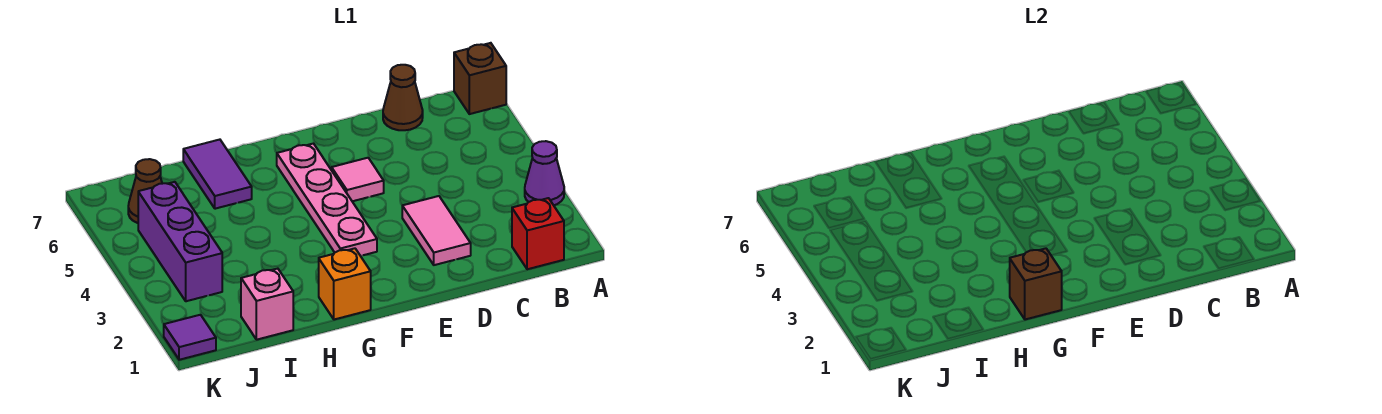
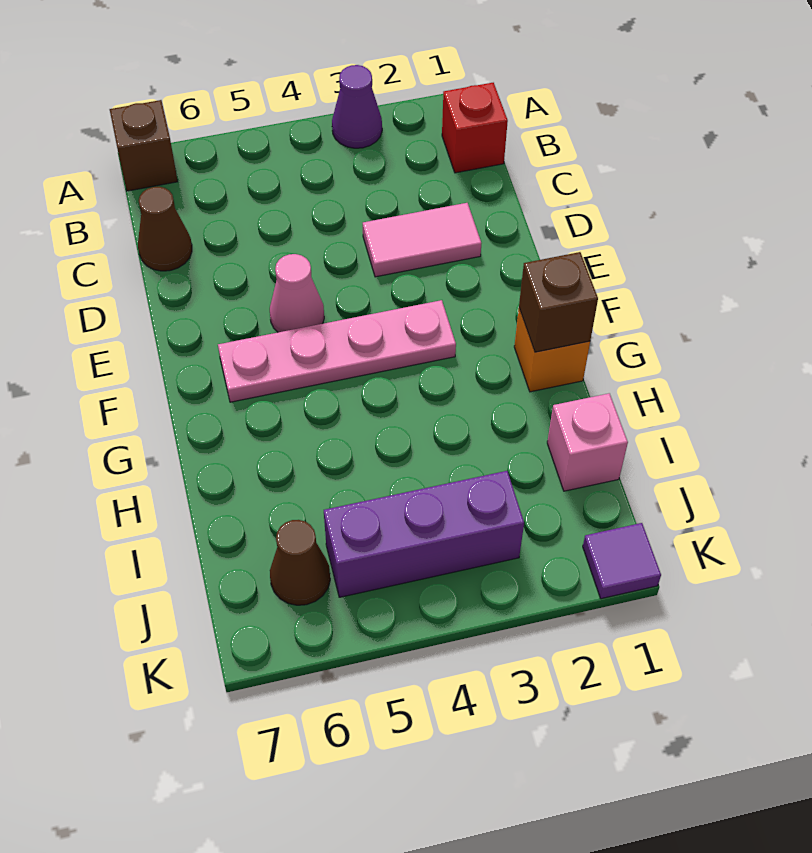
pink 1x1 tile [332,158,384,201] -> pink 1x1 cone [270,254,324,332]
purple 1x2 tile [183,140,252,209] -> none

